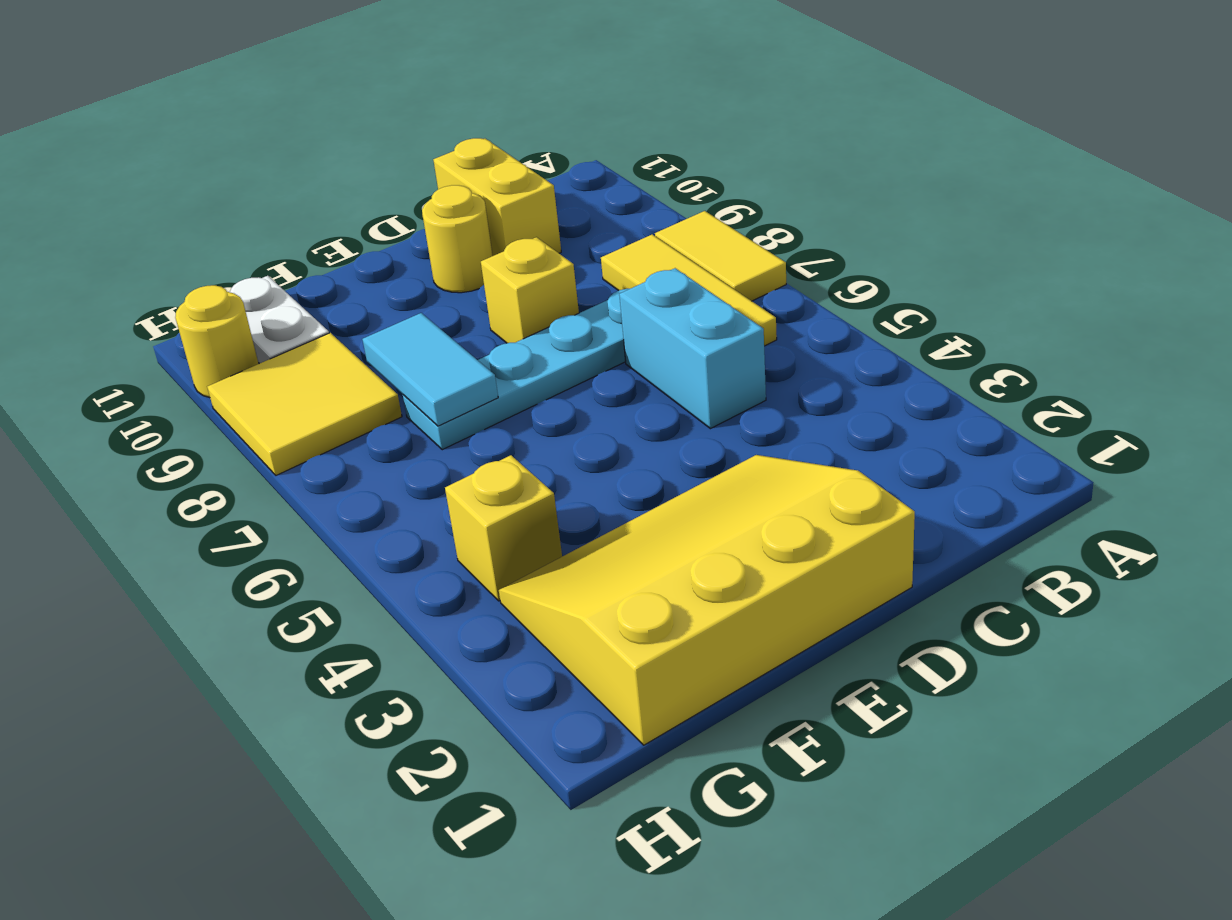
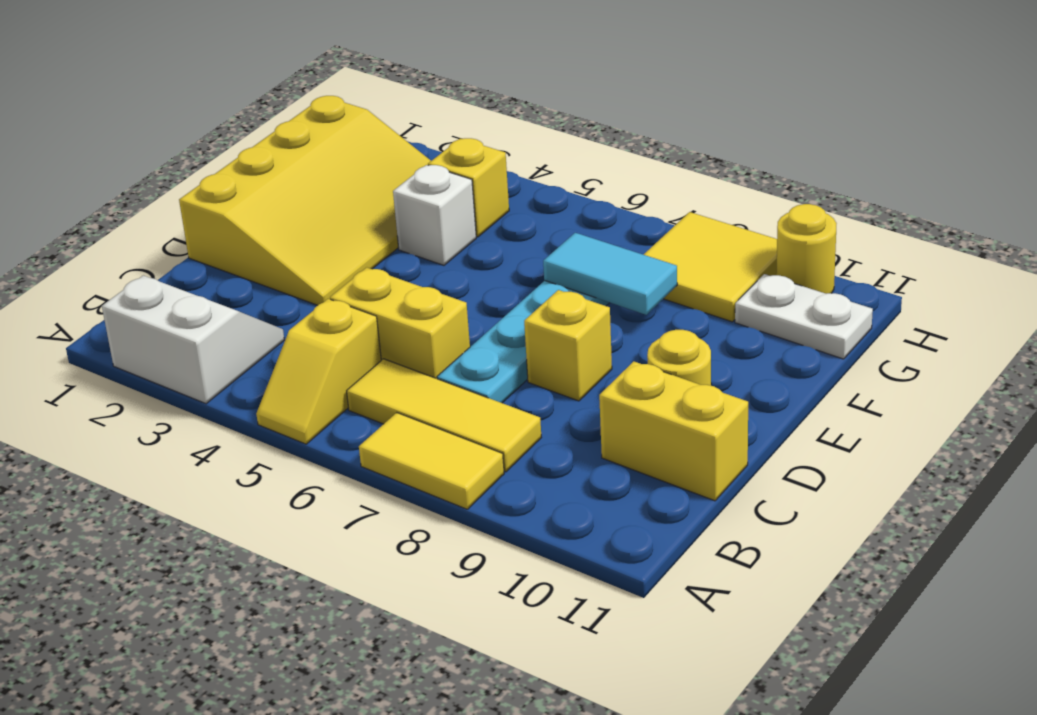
none -> white 2x2 slope [102,275,284,404]
none -> yellow 1x2 slope [256,299,381,444]
cyan 1x2 brick [619,268,766,429] -> yellow 1x2 brick [330,268,470,379]
none -> white 1x1 brick [393,165,476,265]

